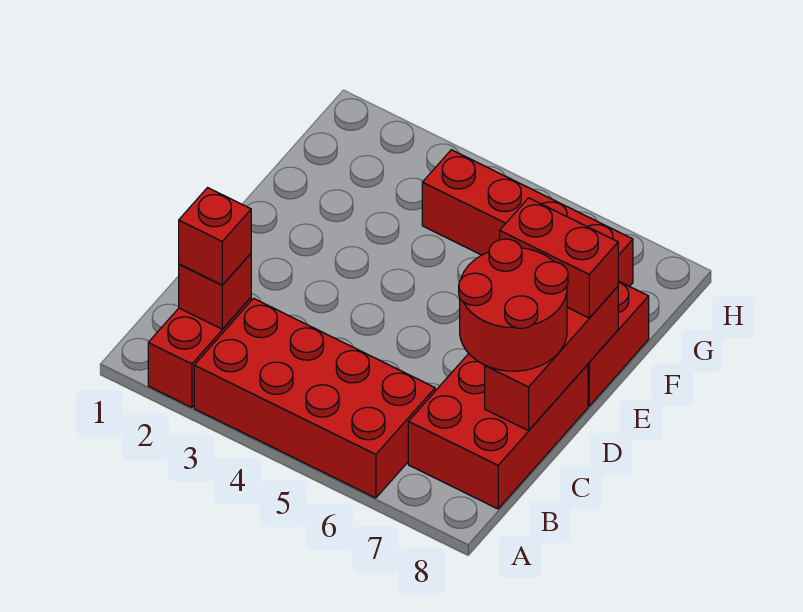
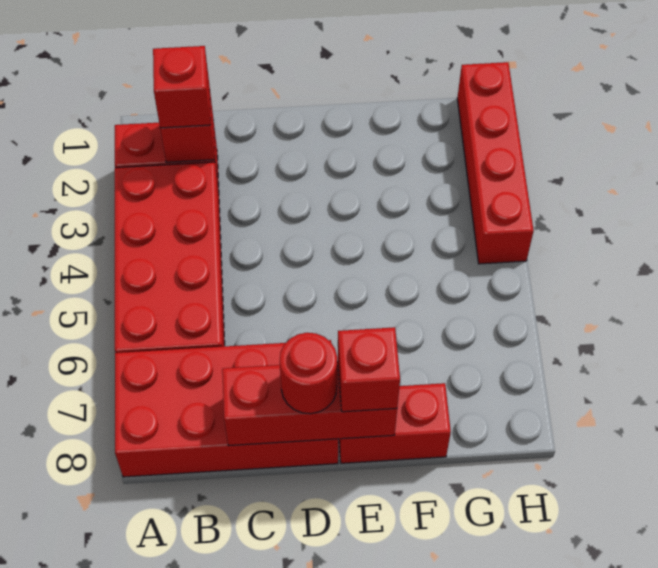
red 2x3 brick [408,354,588,509] -> red 2x4 brick [115,340,338,477]
red 2x2 round brick [459,239,568,371] -> red 1x1 round brick [280,333,337,414]
red 1x2 brick [500,198,618,318] -> red 1x1 brick [338,327,400,412]
red 1x4 brick [422,150,633,287] -> red 1x4 brick moved to [457,62,534,264]

